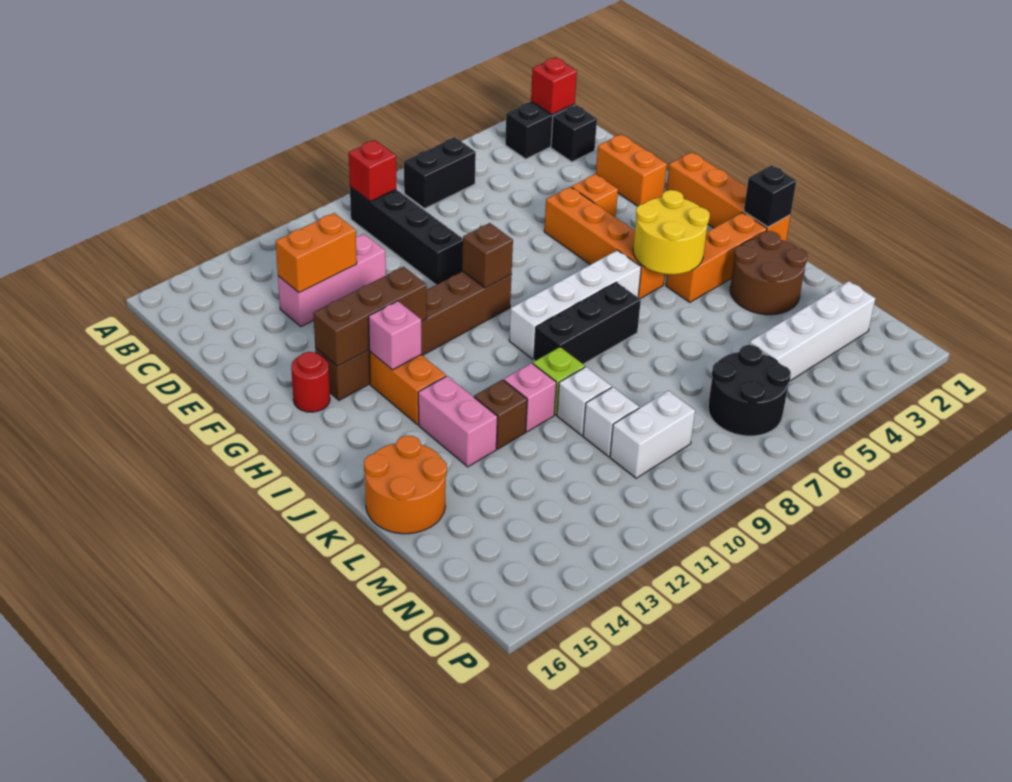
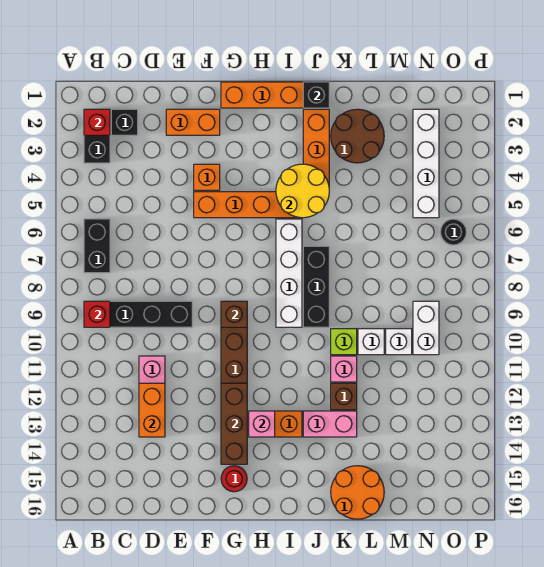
black 2x2 round brick [708,345,791,436] -> black 1x1 round brick [440,219,466,245]

